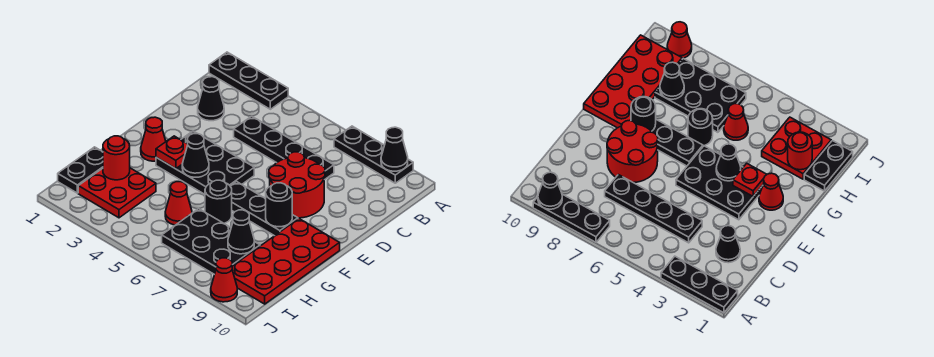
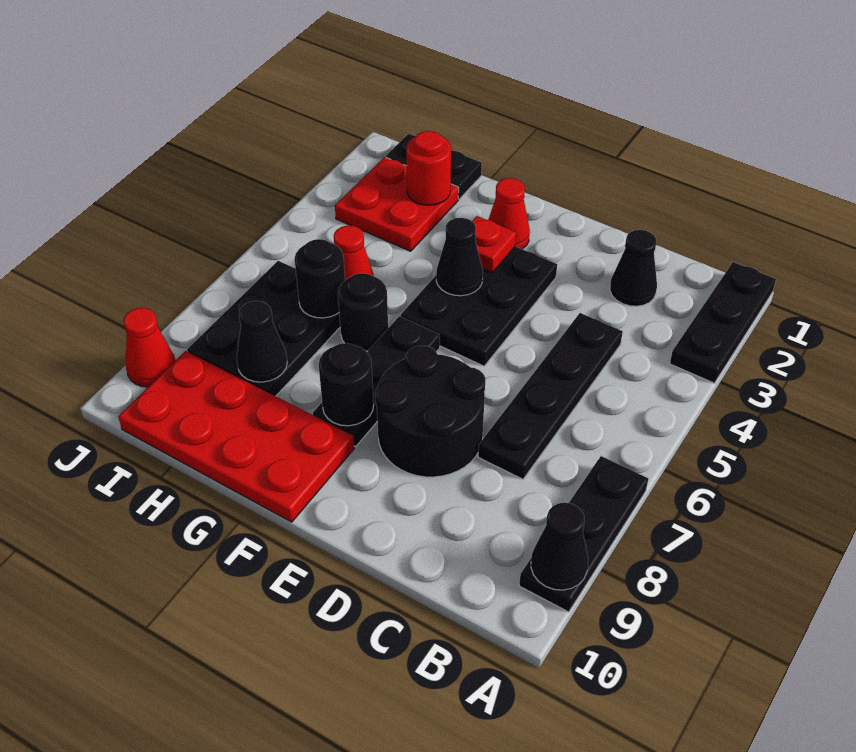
red 2x2 round brick [269,152,325,218] -> black 2x2 round brick [375,346,485,477]
none -> black 1x1 round brick [294,239,345,318]

